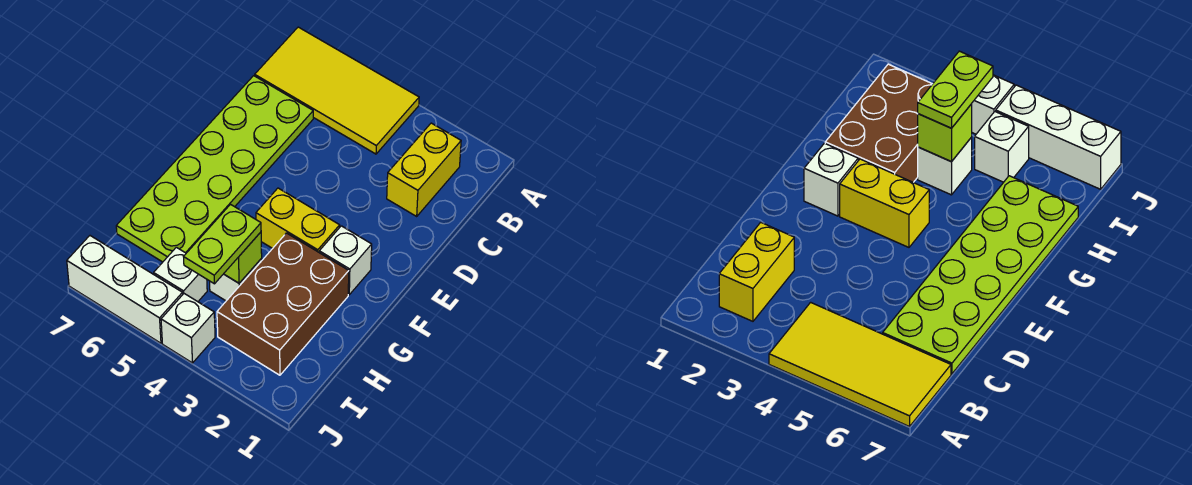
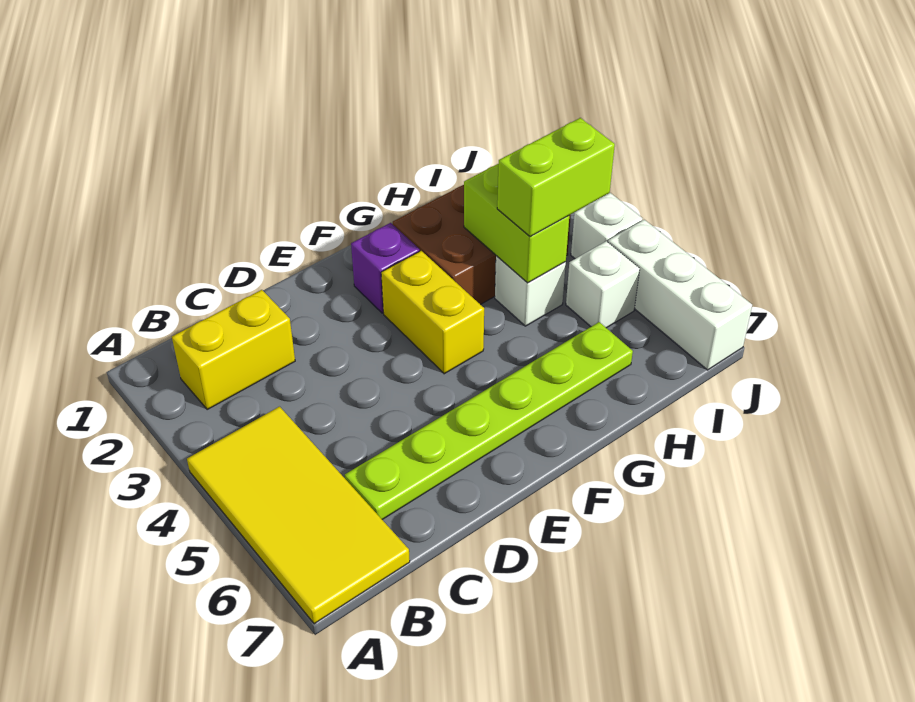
lime 2x6 plate [116,76,313,262] -> lime 1x6 plate [345,322,633,519]
white 1x1 brick [319,226,372,295] -> purple 1x1 brick [351,223,420,313]
lime 1x1 brick [224,232,262,283] -> lime 1x2 brick [464,164,569,283]
lime 1x2 plate [184,204,261,284] -> lime 1x2 brick [497,118,615,237]

